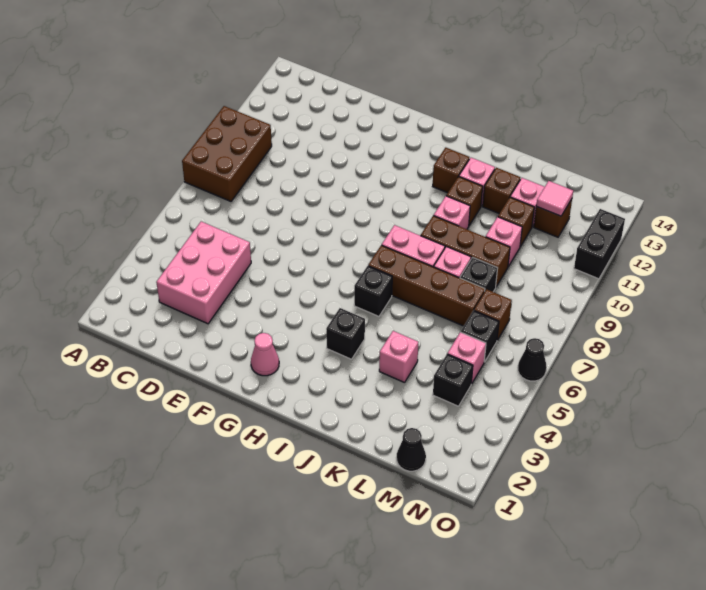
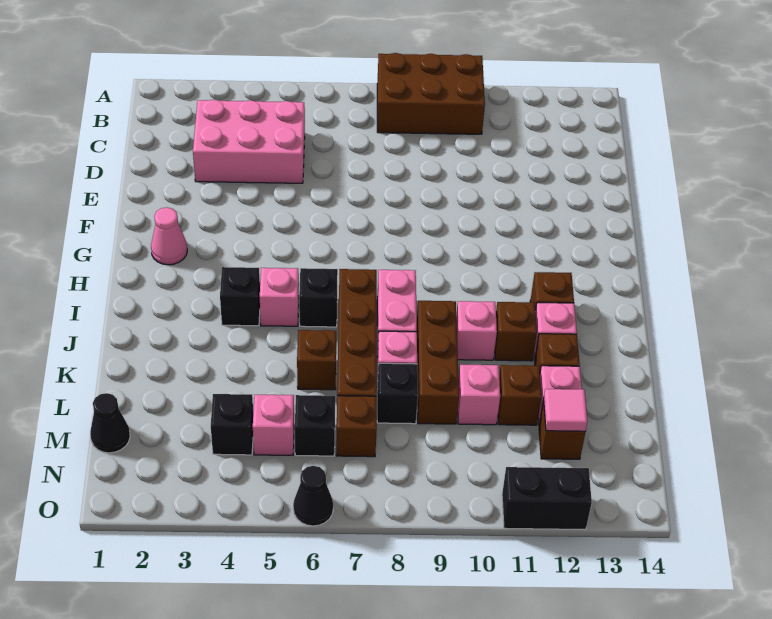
pink 1x1 brick [379,331,418,383] -> pink 1x1 brick moved to [260,268,299,326]
none -> brown 1x1 brick [297,330,336,390]

